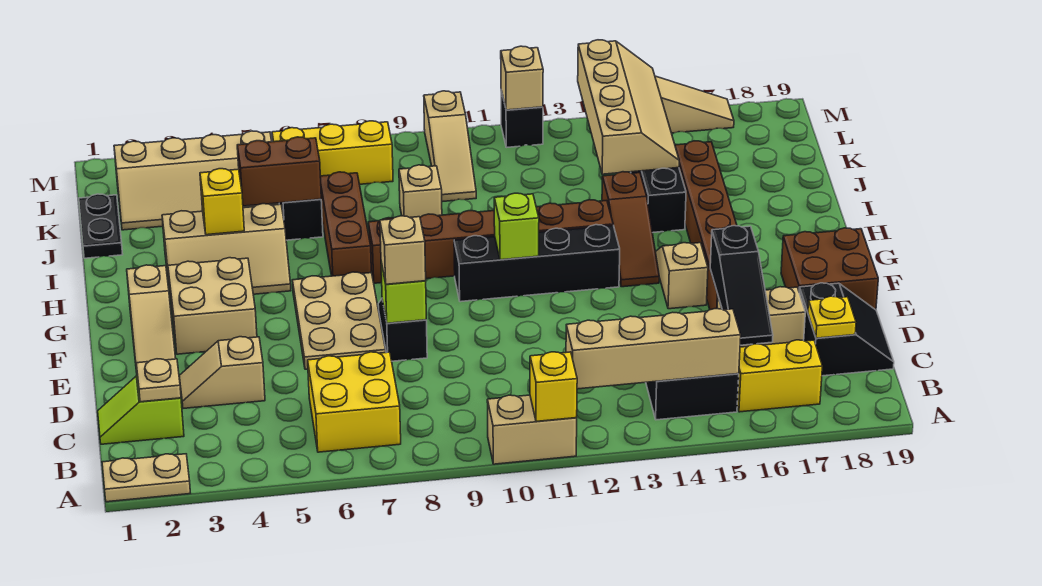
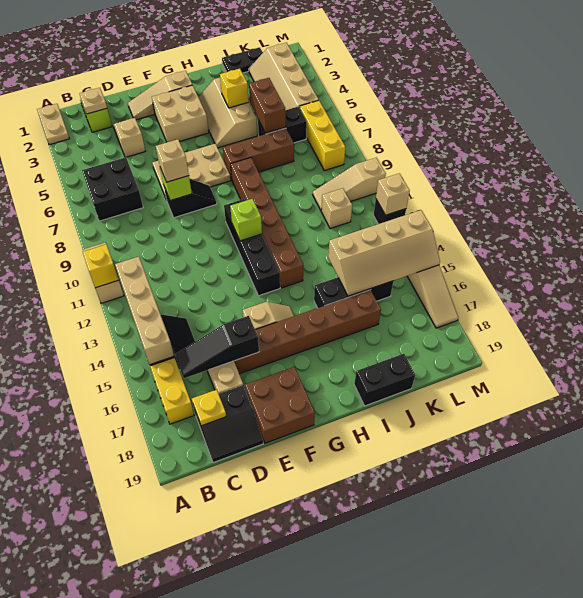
yellow 2x2 brick [308,352,401,452] -> black 2x2 brick [82,157,143,221]
brown 1x3 slope [602,172,659,287] -> none
none -> black 1x2 brick [354,354,415,406]
tan 1x1 brick [399,165,442,218] -> tan 1x1 brick moved to [321,188,352,229]

